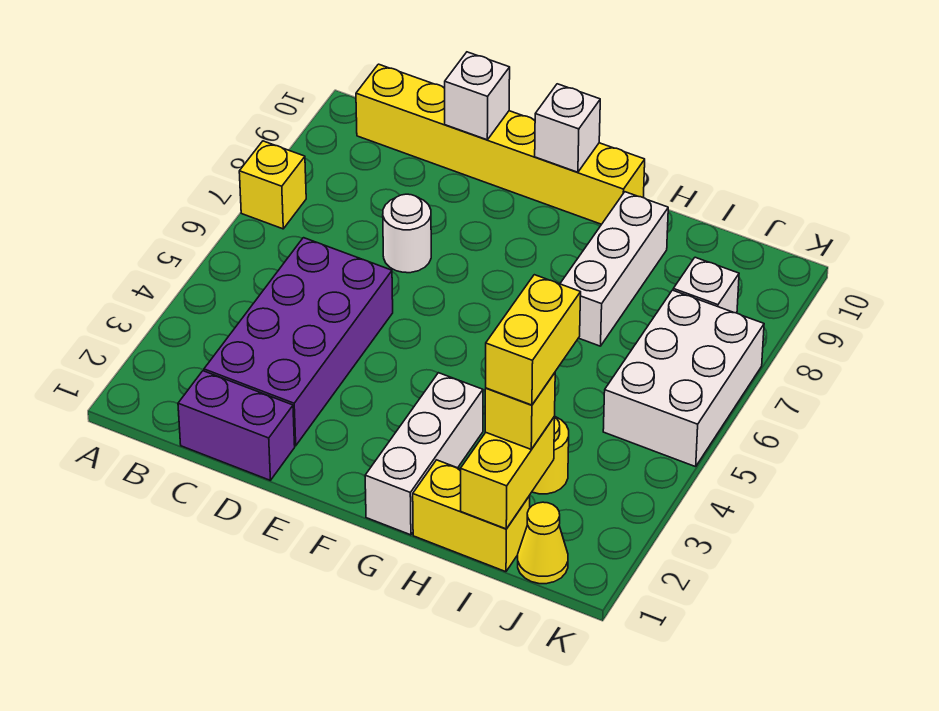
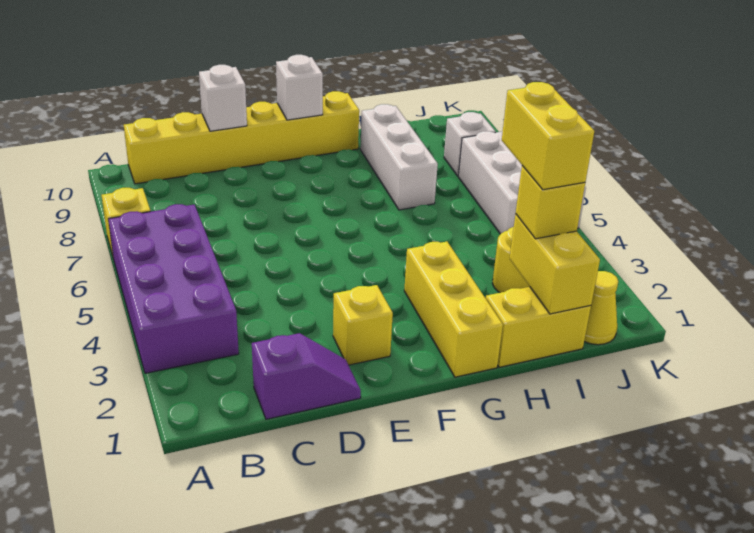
purple 1x2 brick [178,371,295,480] -> purple 1x2 slope [252,333,361,419]
purple 2x4 brick [204,238,393,446] -> purple 2x4 brick moved to [108,204,239,373]
white 1x1 round brick [383,194,431,273] -> none
none -> yellow 1x1 brick [333,285,393,365]
white 1x3 brick [365,373,483,535] -> yellow 1x3 brick [404,241,503,377]

